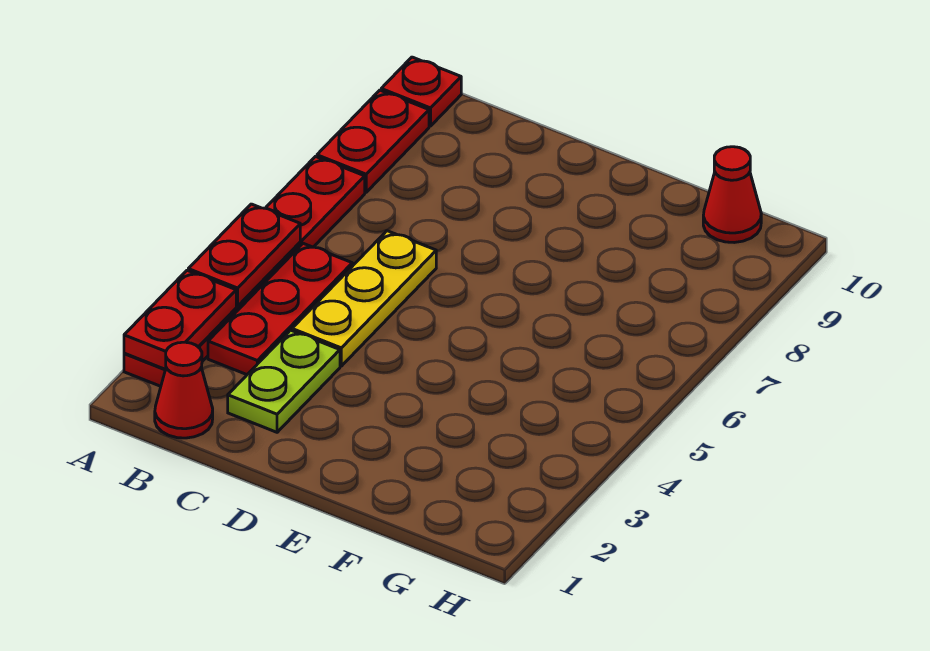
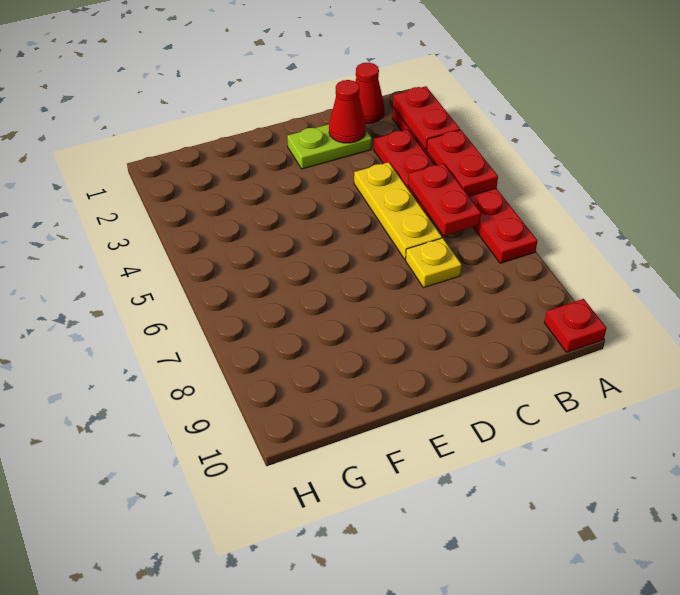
red 1x2 plate [317,90,429,192] -> red 1x2 plate moved to [408,163,481,236]
lime 1x2 plate [228,330,340,432] -> lime 1x2 plate turned to [287,124,372,169]
none -> yellow 1x1 plate [406,238,462,288]
red 1x1 cone [703,147,761,243] -> red 1x1 cone moved to [329,80,366,143]

